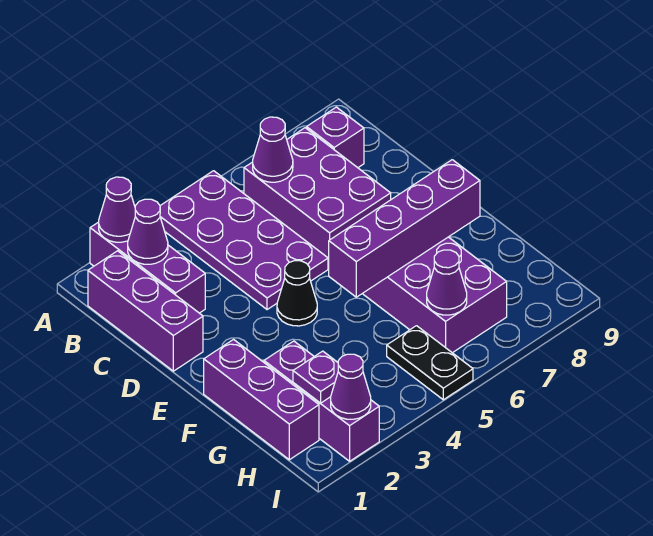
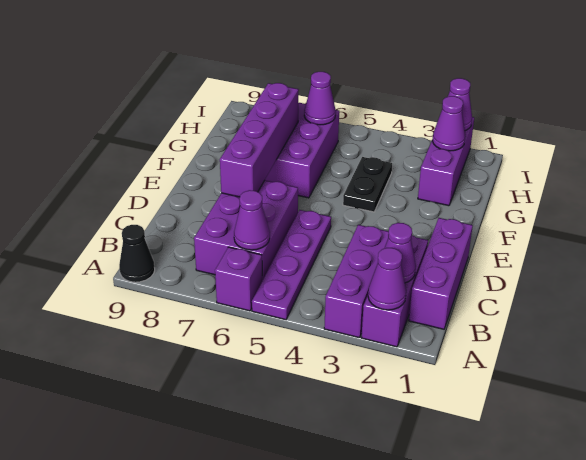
purple 2x4 plate [160,171,328,310] -> purple 1x4 plate [252,210,331,320]
purple 1x1 brick [307,107,364,168] -> purple 1x1 brick moved to [215,247,262,311]
black 1x1 cone [277,261,317,326] -> black 1x1 cone moved to [119,225,155,282]
purple 1x3 brick [204,340,319,460] -> purple 1x3 brick moved to [324,225,389,338]
purple 1x4 brick [329,160,480,297] -> purple 1x4 brick turned to [220,83,299,197]
purple 1x1 plate [293,351,338,403] -> purple 1x1 cone [432,96,465,151]
black 1x2 plate [387,326,473,400] -> black 1x2 plate moved to [343,157,392,212]

